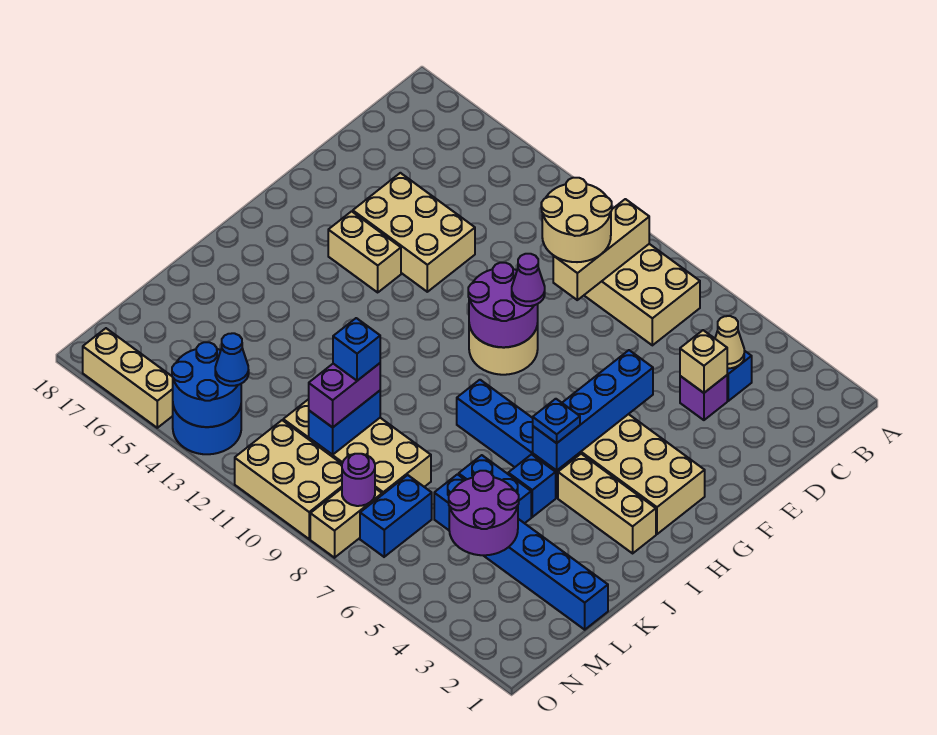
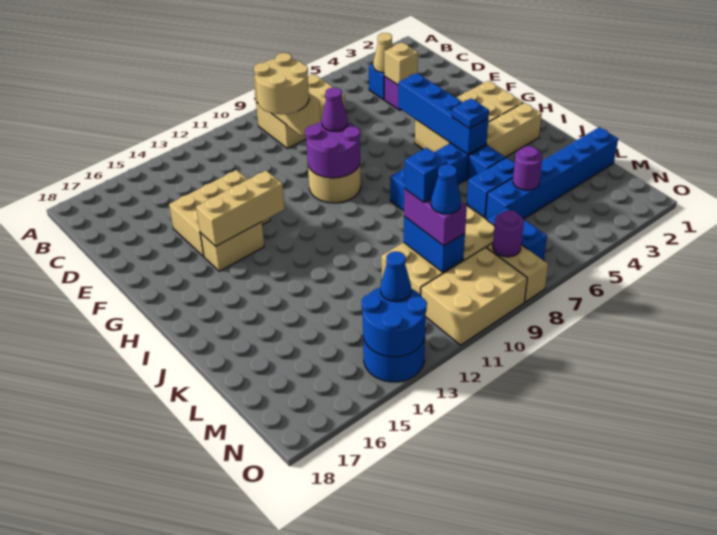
purple 2x2 round brick [449,471,519,555] -> purple 1x1 round brick [513,146,542,190]
none -> blue 1x1 cone [431,164,461,214]
tan 1x3 brick [83,328,173,428] -> tan 1x3 brick moved to [196,171,285,246]

